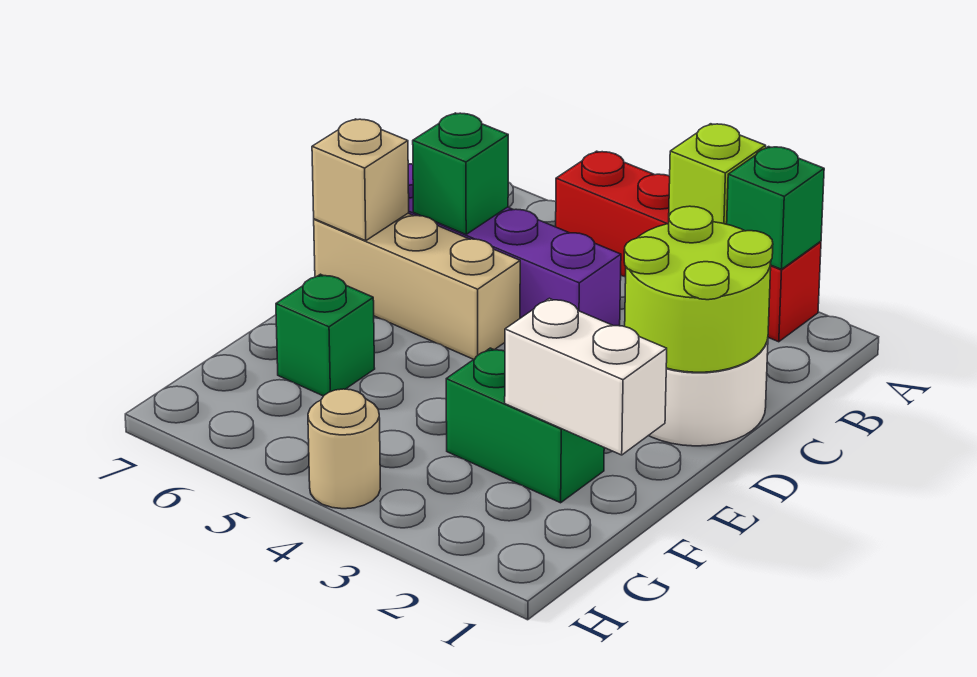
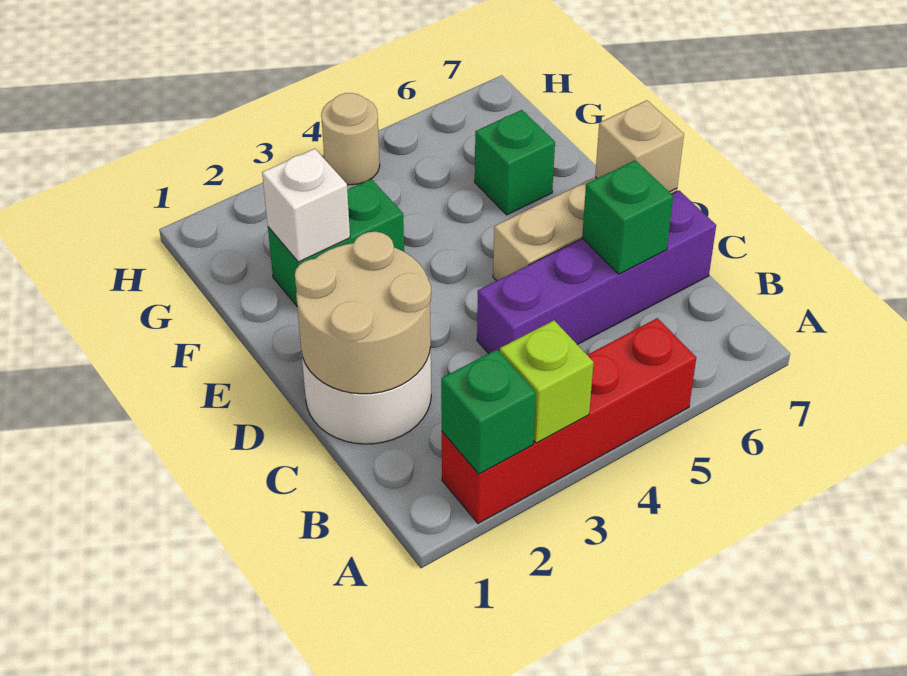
lime 2x2 round brick [624,206,773,372] -> tan 2x2 round brick [295,232,431,394]
white 1x2 brick [505,298,667,455] -> white 1x1 brick [262,149,350,262]

